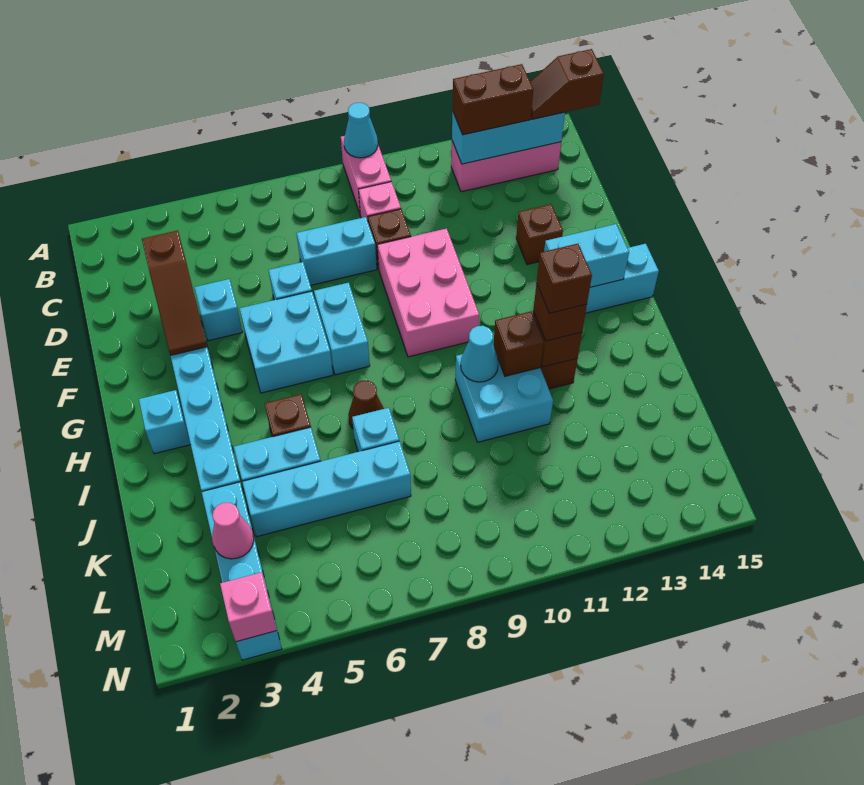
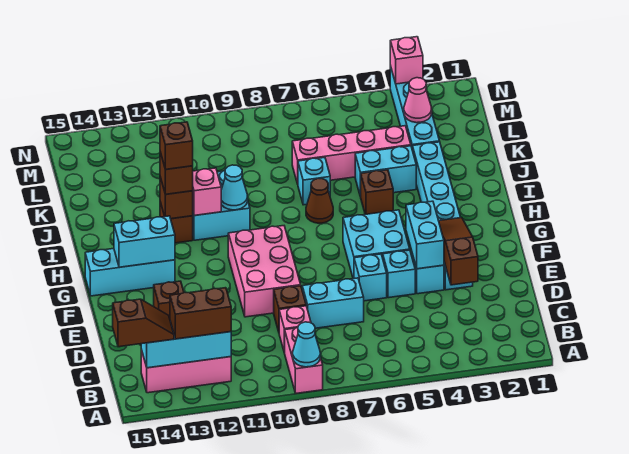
cyan 1x2 brick [314,283,370,375] -> cyan 1x2 brick moved to [406,201,444,269]
cyan 1x1 brick [139,390,191,454] -> cyan 1x1 brick moved to [383,250,415,298]
brown 1x1 brick [493,312,544,376] -> pink 1x1 brick [193,168,221,216]
cyan 1x4 brick [242,441,411,537] -> pink 1x4 brick [292,126,411,184]

